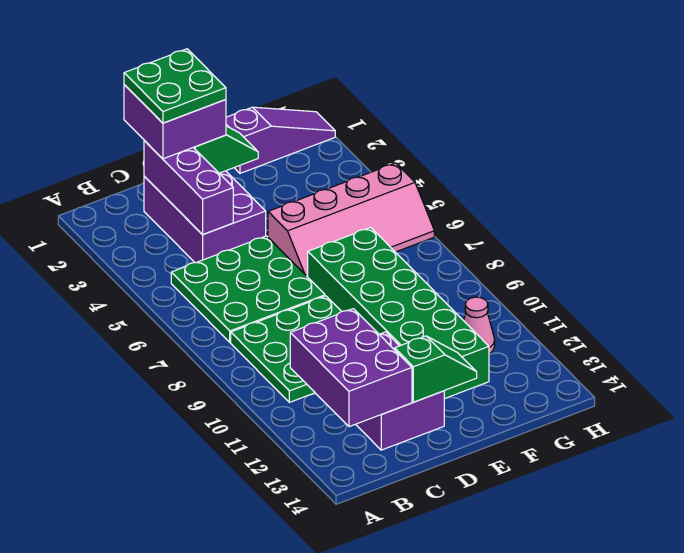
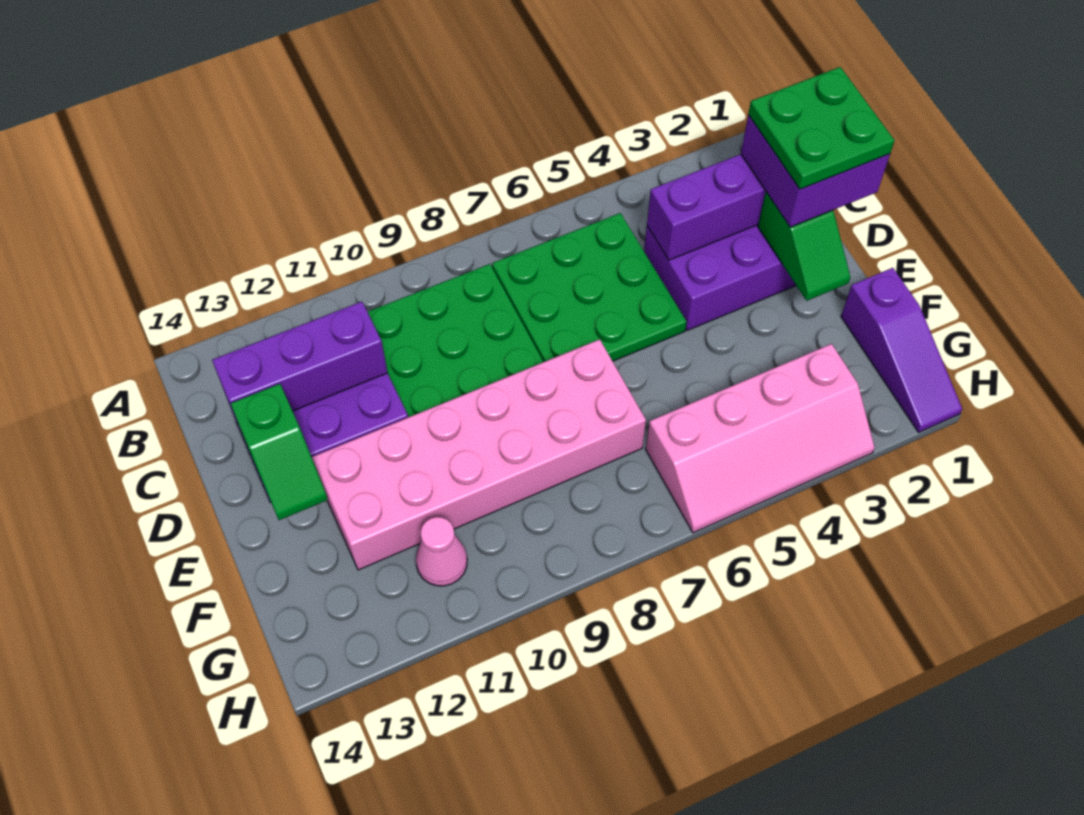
purple 2x3 brick [290,309,412,427] -> purple 1x3 brick [212,302,387,420]
pink 2x4 slope [268,163,434,277] -> pink 2x4 slope turned to [646,344,875,533]
green 2x6 brick [308,228,489,399] -> pink 2x6 brick [312,339,646,570]

